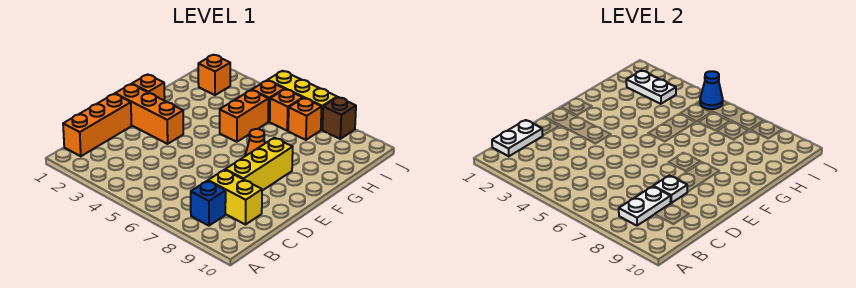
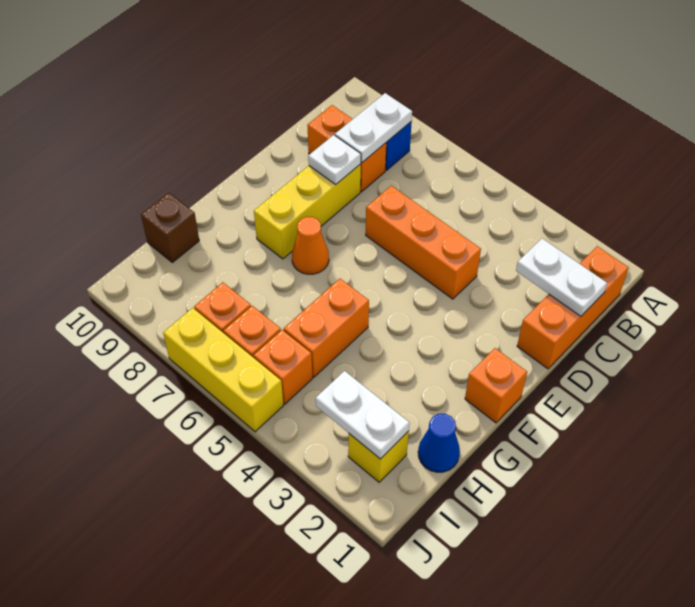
white 1x2 plate [492,120,543,156] -> white 1x2 plate turned to [516,238,607,316]
yellow 1x2 brick [208,170,262,225] -> orange 1x2 brick [307,105,386,192]
orange 1x3 brick [115,84,183,144] -> orange 1x3 brick moved to [366,186,481,299]
orange 1x1 brick [198,55,230,95] -> yellow 1x1 brick [348,431,409,482]
blue 1x1 cone [700,71,723,109] -> blue 1x1 cone moved to [418,414,460,472]
brown 1x1 brick [322,97,356,139] -> brown 1x1 brick moved to [141,193,199,262]

